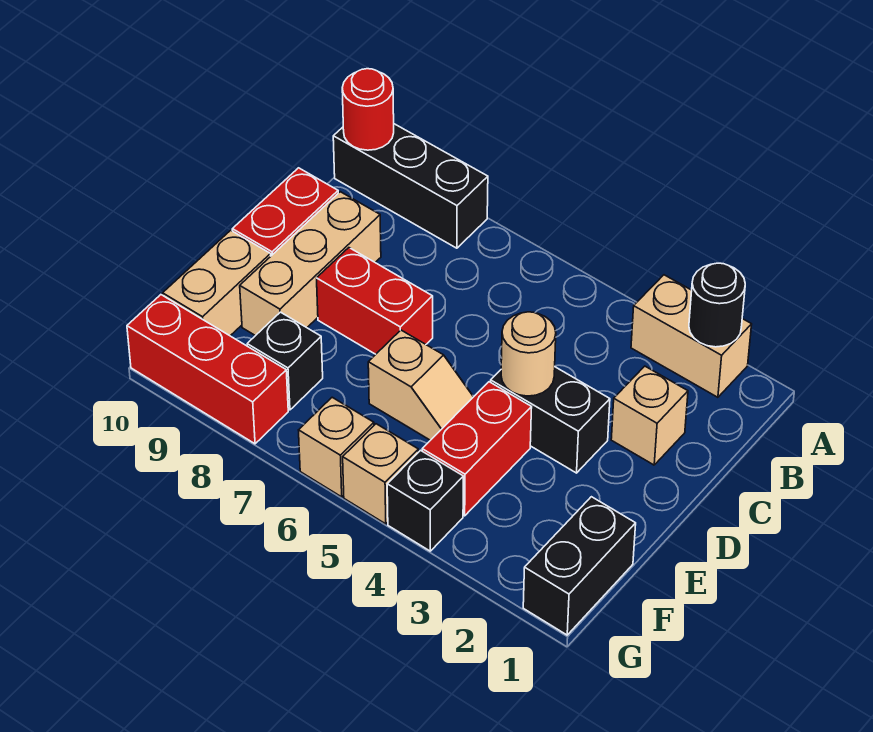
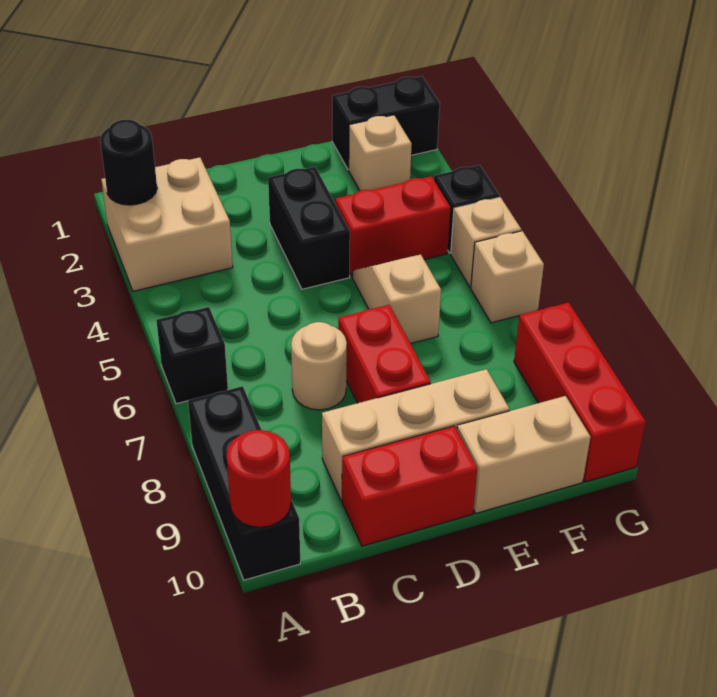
tan 1x2 brick [631,275,752,397] -> tan 2x2 brick [101,157,233,291]
tan 1x1 brick [611,366,688,465] -> tan 1x1 brick moved to [349,115,412,191]
tan 1x1 round brick [501,312,556,396] -> tan 1x1 round brick moved to [291,322,347,410]
black 1x1 brick [247,312,323,410] -> black 1x1 brick moved to [156,307,228,404]

